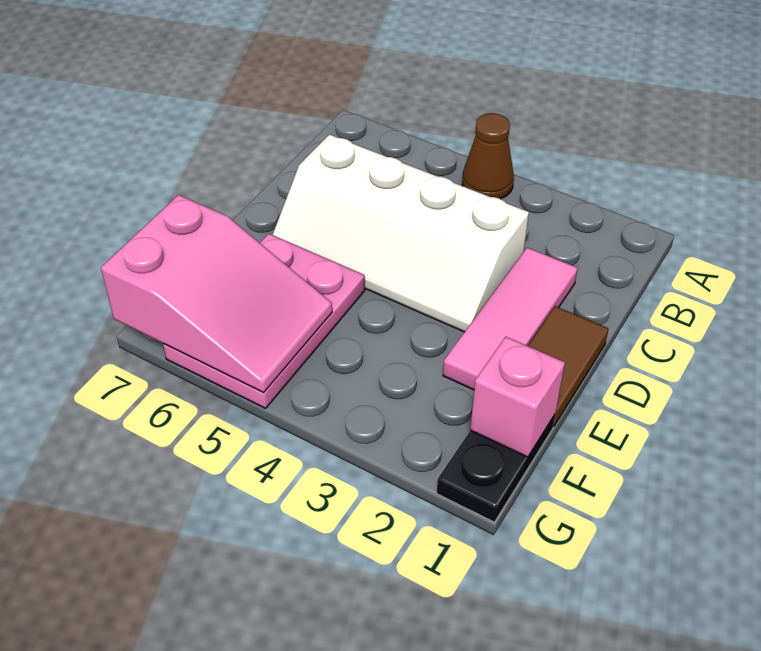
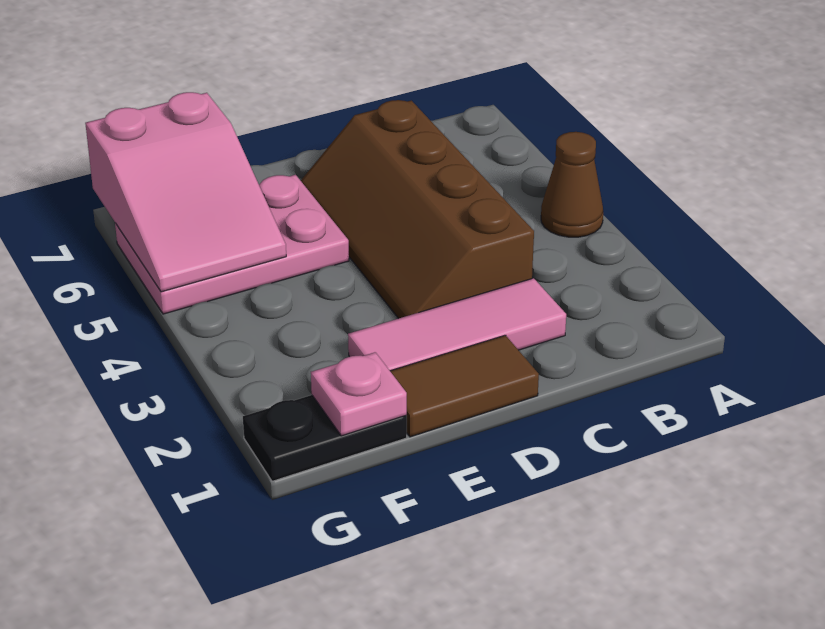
white 2x4 slope [273,135,529,332] -> brown 2x4 slope [301,100,534,318]
pink 1x1 brick [470,337,565,457] -> pink 1x1 plate [311,352,407,436]

